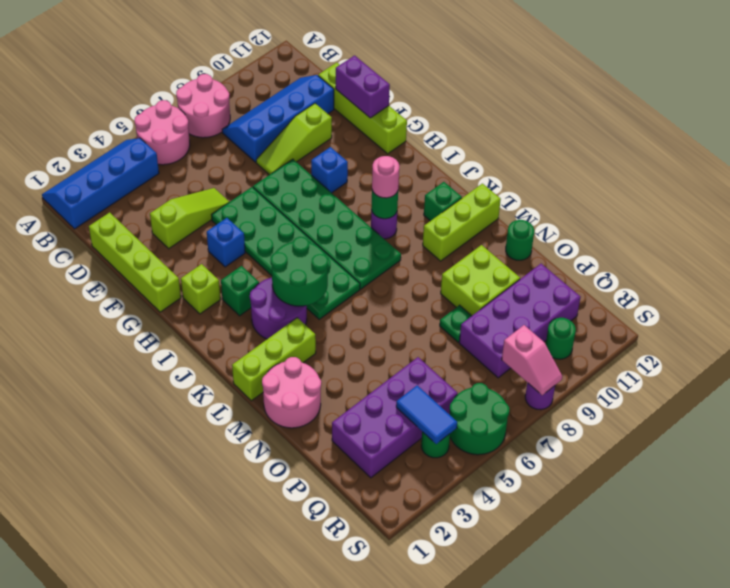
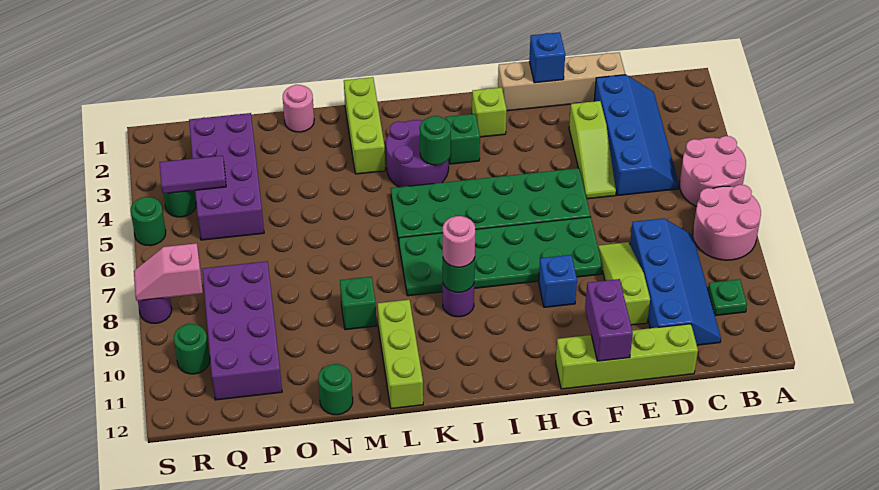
blue 2x4 slope [42,138,159,229] -> blue 2x4 slope moved to [594,75,679,196]
lime 1x4 brick [89,212,181,312] -> tan 1x4 brick [498,52,625,111]
purple 1x2 brick [336,56,390,118] -> purple 1x2 brick turned to [585,279,633,361]
blue 1x1 brick [207,218,245,267] -> blue 1x1 brick moved to [529,32,565,83]
green 2x2 round brick [271,237,328,306] -> green 1x1 round brick [420,116,451,165]
green 1x1 brick [424,182,462,221] -> green 1x1 brick moved to [340,277,377,330]
pink 2x2 round brick [262,357,321,428] -> pink 1x1 round brick [283,85,314,132]
lime 2x2 brick [441,245,520,316] -> none
green 1x1 plate [440,305,471,342] -> green 1x1 plate moved to [708,279,747,316]
blue 1x2 tile [396,385,457,444] -> purple 1x2 tile [159,156,226,194]
green 2x2 round brick [450,383,509,455] -> green 1x1 round brick [131,197,166,246]

